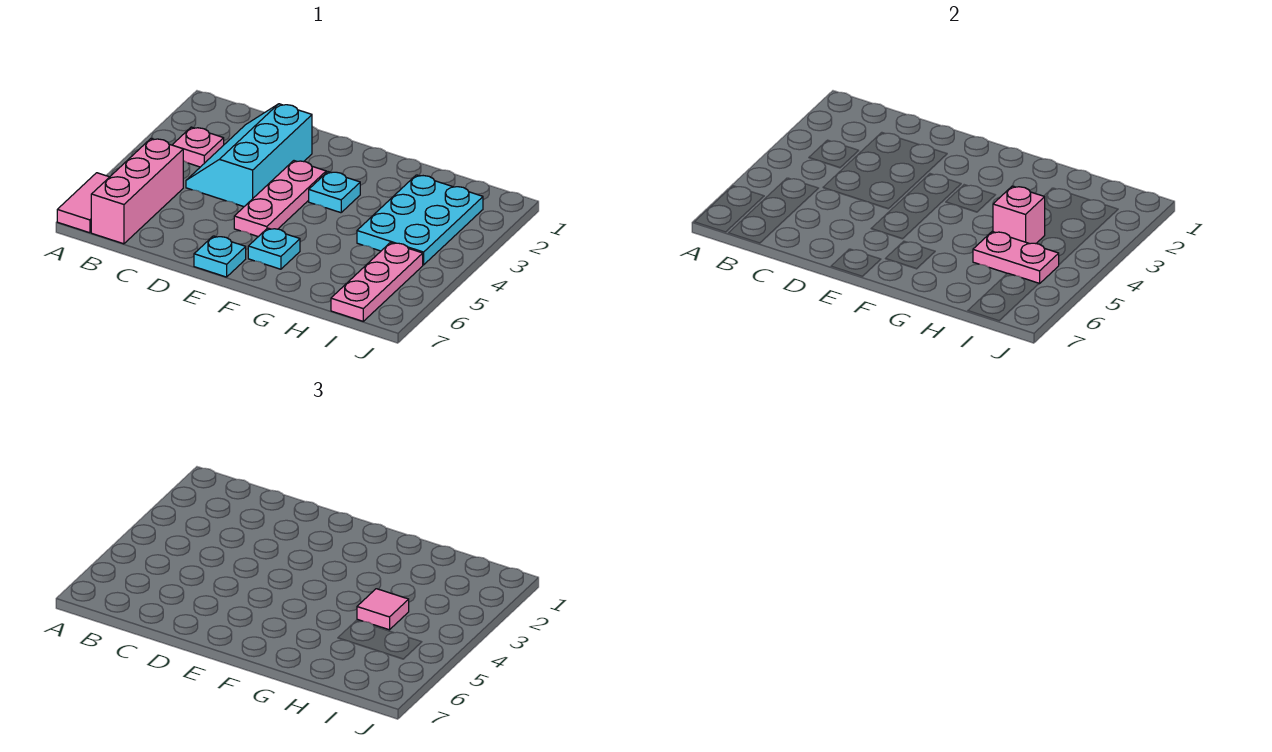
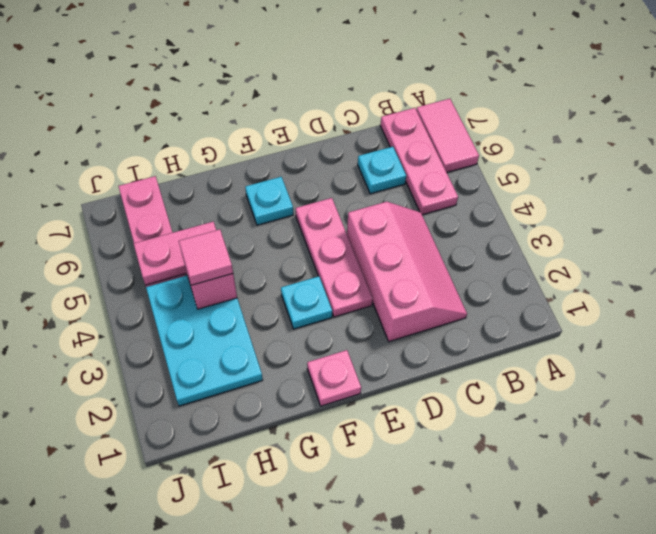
pink 1x1 plate [173,127,224,167] -> pink 1x1 plate moved to [307,350,361,406]
pink 1x3 brick [91,138,183,244] -> pink 1x3 plate [380,108,458,215]
cyan 2x3 slope [186,104,312,207] -> pink 2x3 slope [347,202,467,341]
cyan 1x1 plate [194,236,246,277] -> cyan 1x1 plate moved to [358,147,406,194]

